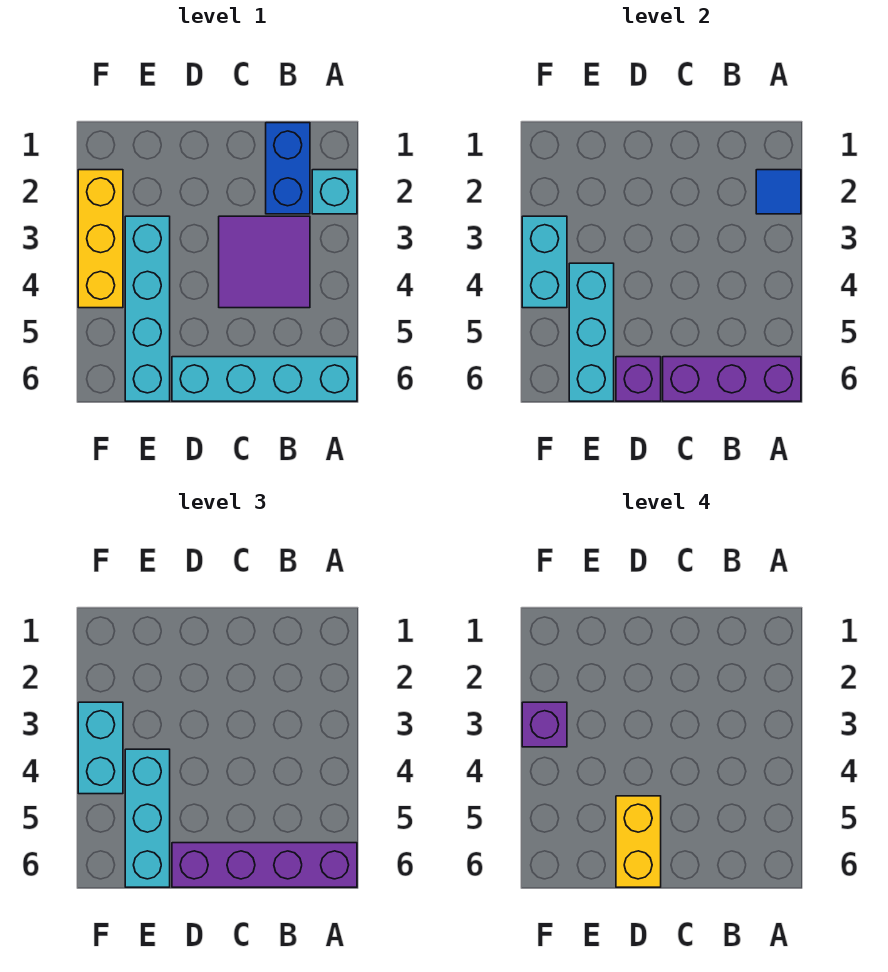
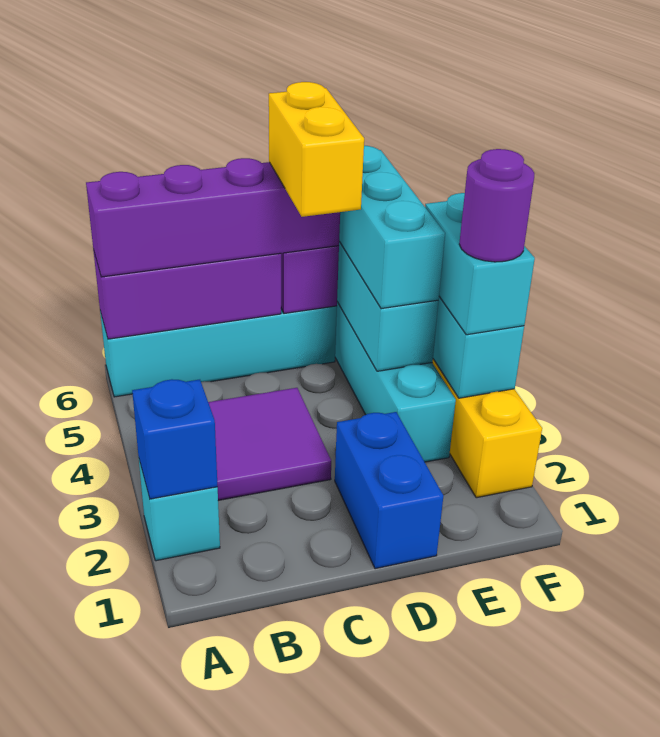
blue 1x1 tile [756,170,801,214] -> blue 1x1 brick [132,379,218,499]
blue 1x2 brick [266,123,310,214] -> blue 1x2 brick moved to [335,412,444,569]
purple 1x1 brick [522,702,567,747] -> purple 1x1 round brick [459,149,534,262]

